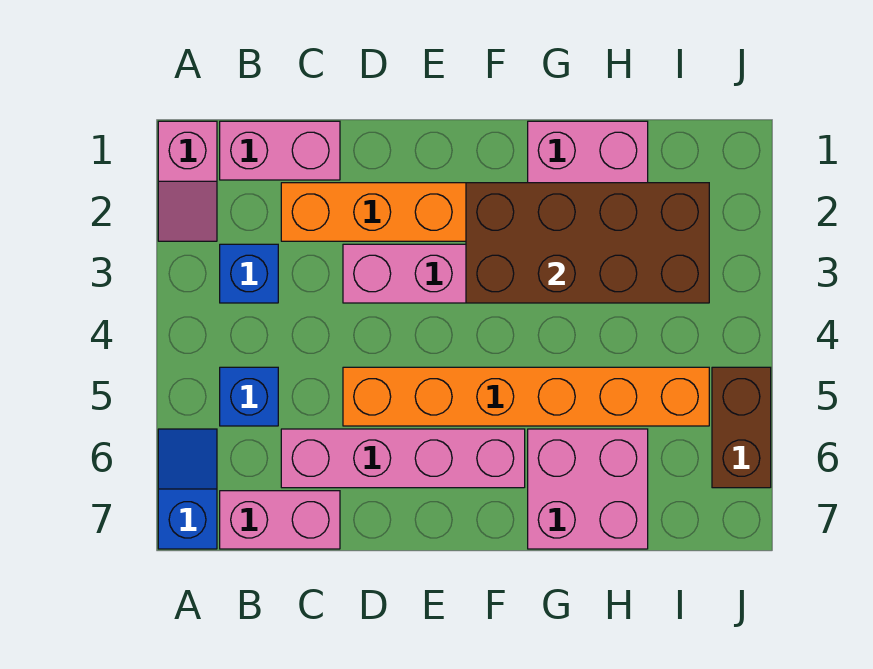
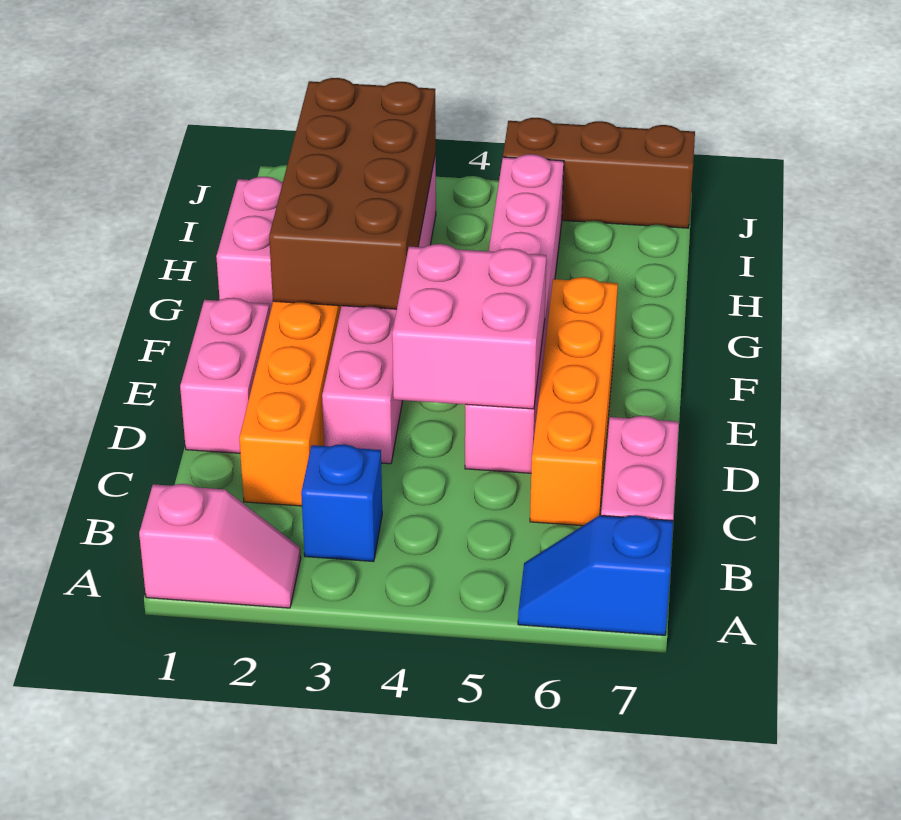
pink 1x2 brick [220,121,340,180] -> pink 1x2 brick moved to [180,298,270,453]
blue 1x1 brick [220,367,278,426] -> none
pink 1x4 brick [281,429,525,488] -> orange 1x4 brick [530,277,618,526]
orange 1x6 brick [343,367,709,426] -> pink 1x6 brick [465,154,564,473]
pink 2x2 brick [528,429,648,549] -> pink 2x2 brick moved to [392,244,546,409]
brown 1x2 brick [712,367,771,488] -> brown 1x3 brick [503,118,695,228]

